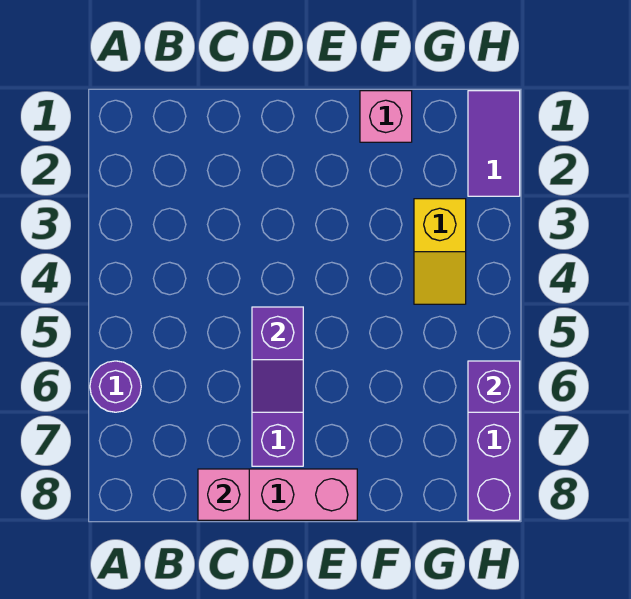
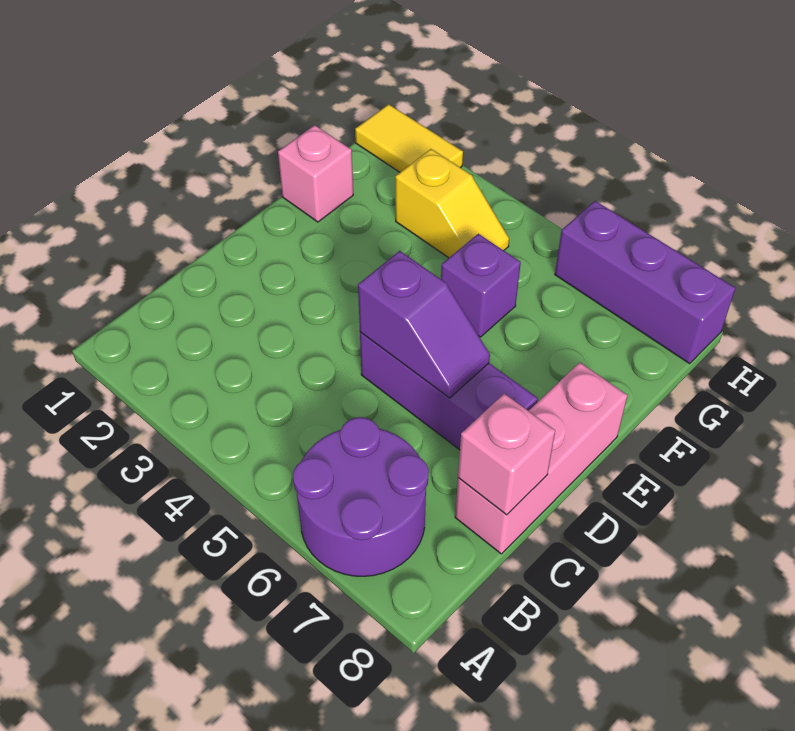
purple 1x1 round brick [90,361,141,412] -> purple 2x2 round brick [293,417,429,576]
purple 1x2 tile [468,91,520,196] -> yellow 1x2 tile [355,104,463,172]
purple 1x1 brick [468,361,520,412] -> purple 1x1 brick moved to [441,234,521,337]

